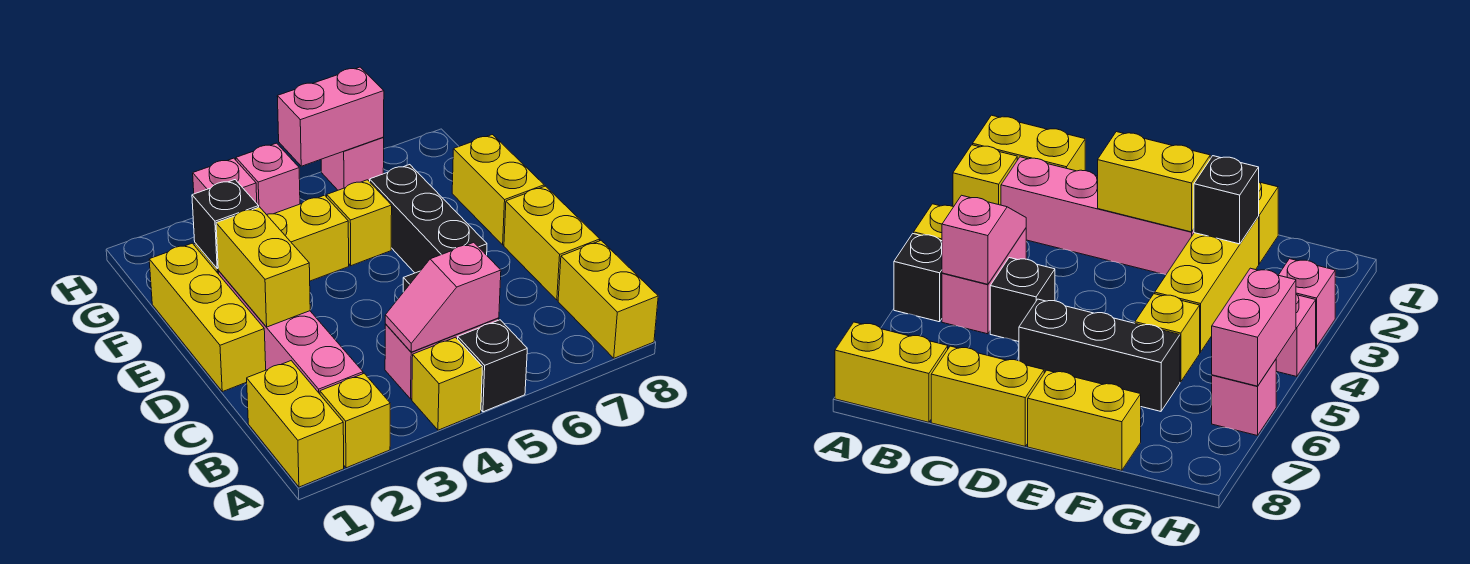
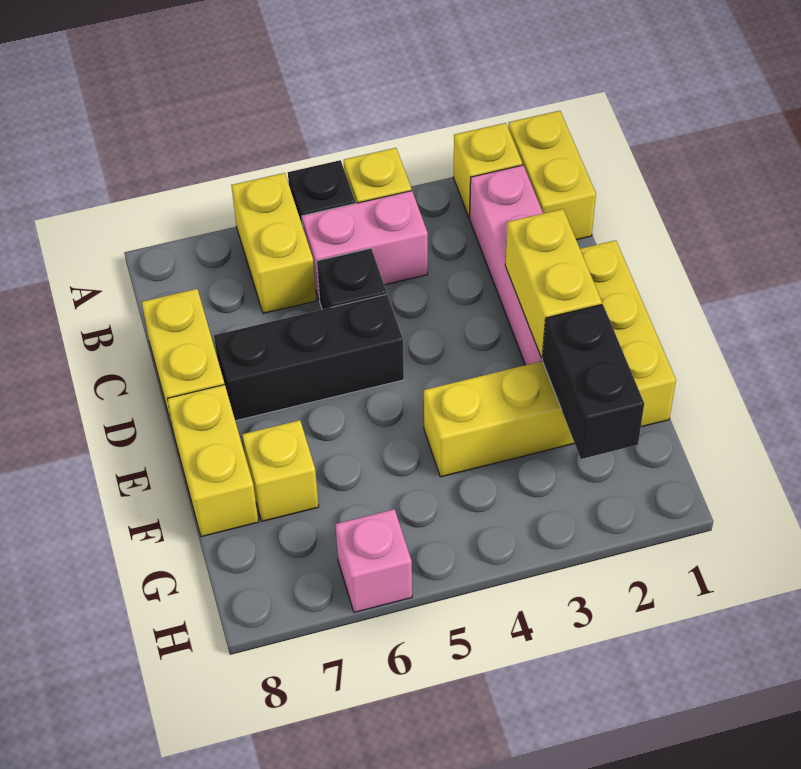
yellow 1x2 brick [558,241,658,358] -> yellow 1x2 brick moved to [231,173,316,313]
pink 1x2 slope [385,242,501,352] -> none
black 1x3 brick [370,165,487,273] -> black 1x3 brick turned to [214,294,404,421]
black 1x1 brick [192,180,259,269] -> black 1x2 brick [542,304,644,459]
yellow 1x1 brick [327,180,392,266] -> yellow 1x1 brick moved to [242,420,319,521]
pink 1x1 brick [193,158,257,203] -> none
pink 1x1 brick [236,143,300,215] -> none
pink 1x2 brick [277,67,384,166] -> none

